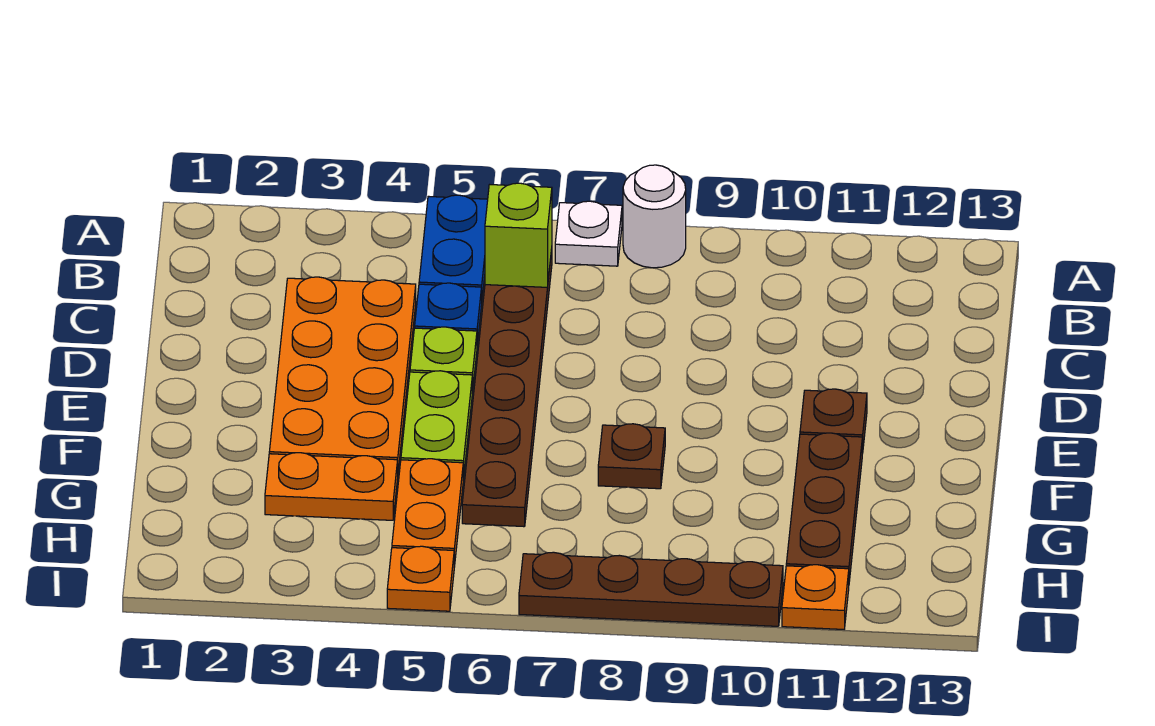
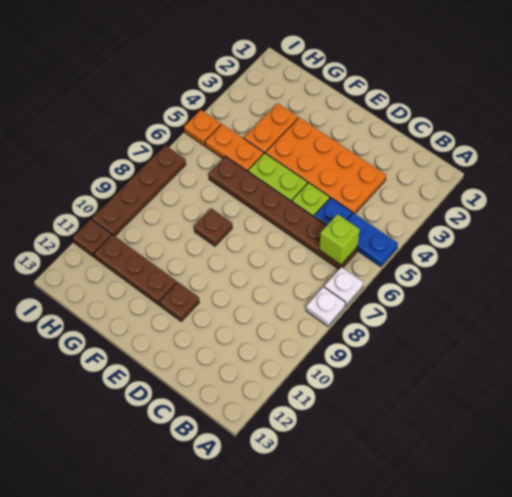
white 1x1 round brick [623,165,686,268] -> white 1x1 plate [306,287,346,326]
orange 1x1 plate [782,565,849,629] -> brown 1x1 plate [73,219,111,257]

